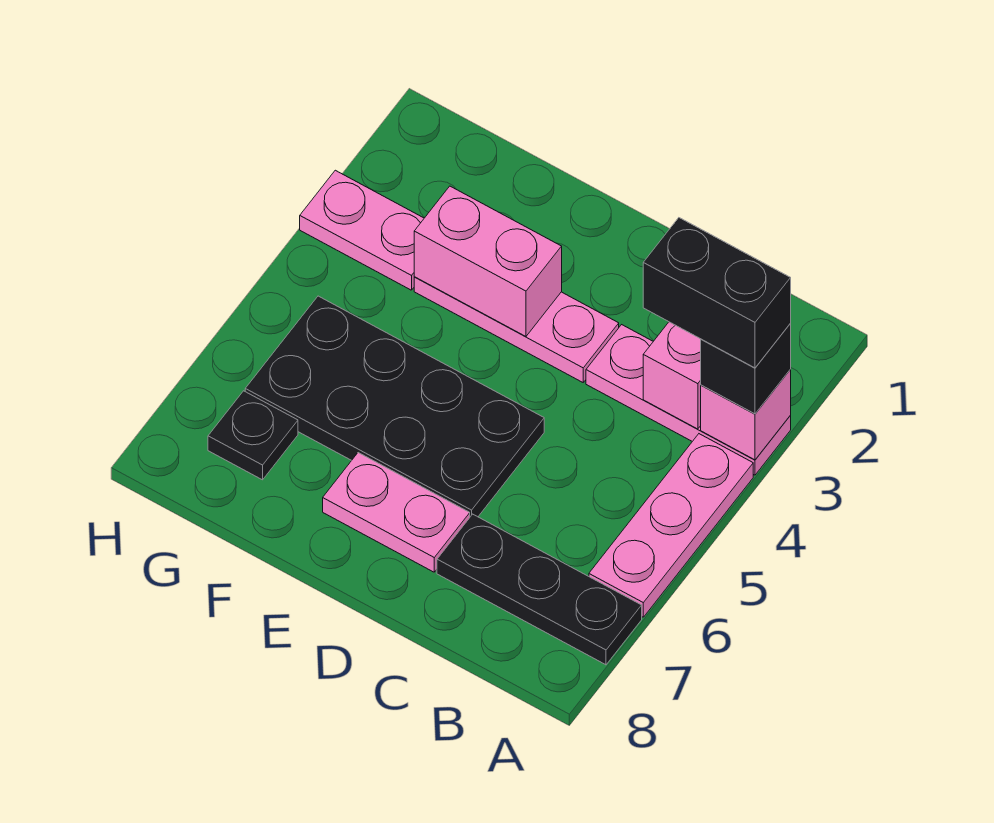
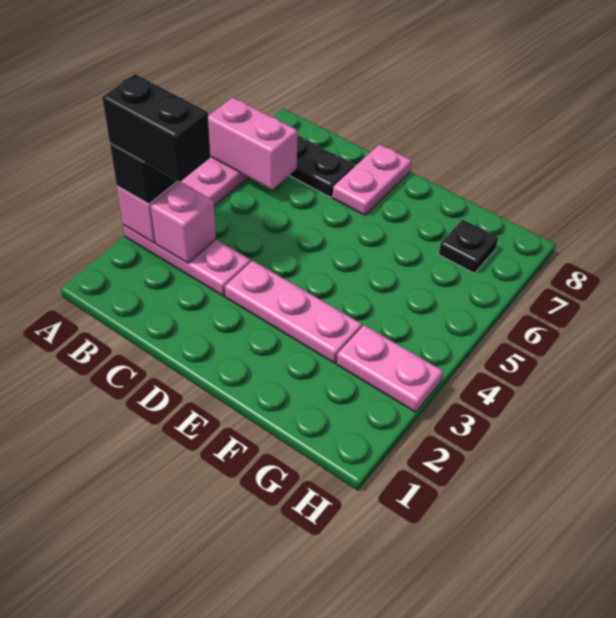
black 2x4 plate [245,296,544,517] -> none
pink 1x2 plate [323,453,470,572] -> pink 1x2 plate turned to [333,144,412,215]
pink 1x2 brick [414,186,562,336] -> pink 1x2 brick moved to [208,97,298,190]

